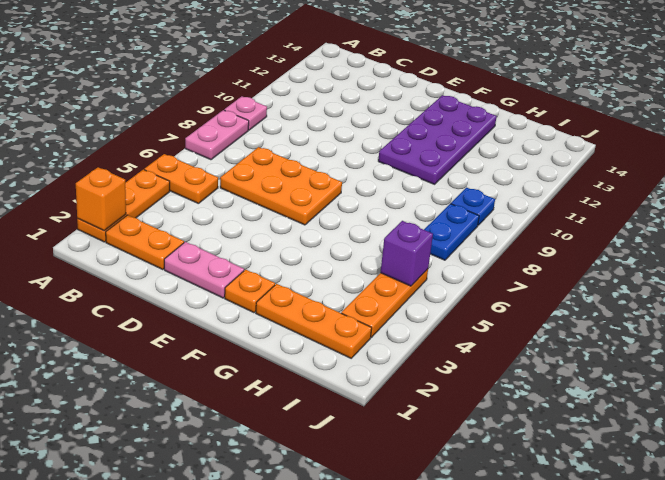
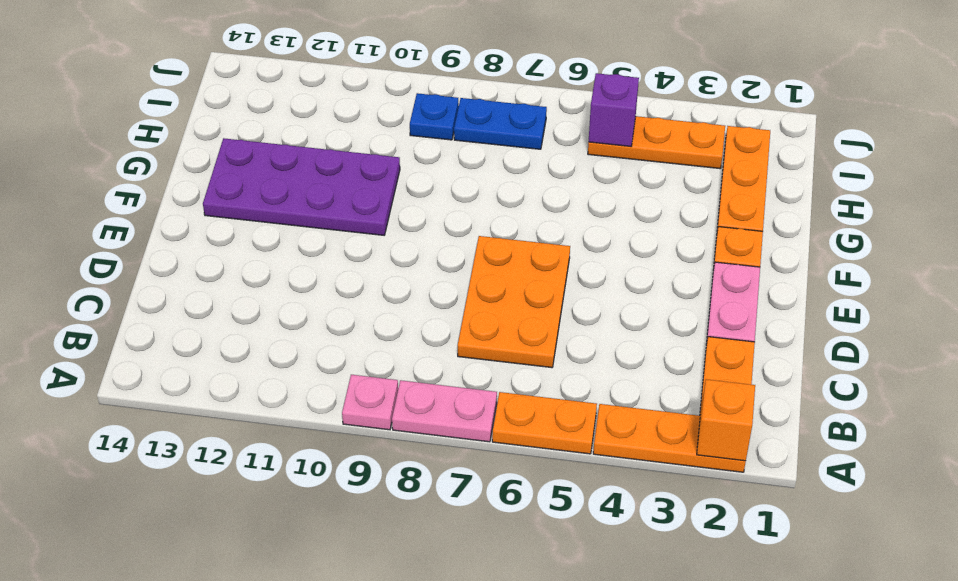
orange 1x2 plate [144,154,218,204] -> orange 1x2 plate turned to [492,392,597,454]

